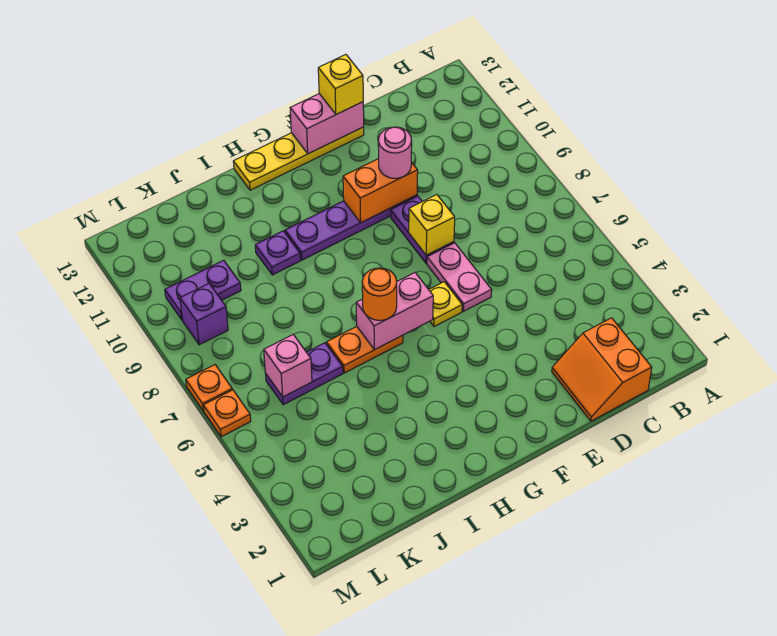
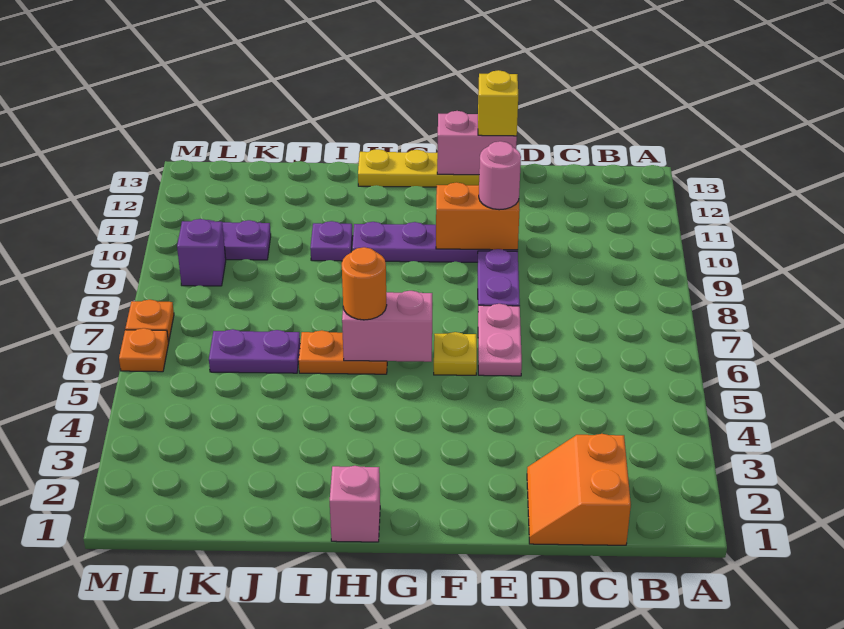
yellow 1x1 brick [409,195,455,255] -> none
pink 1x1 brick [264,335,312,397] -> pink 1x1 brick moved to [330,466,380,542]

